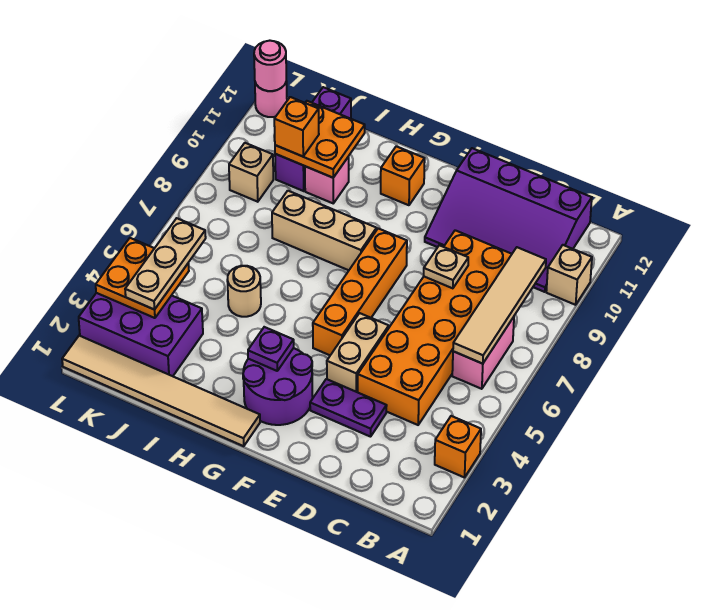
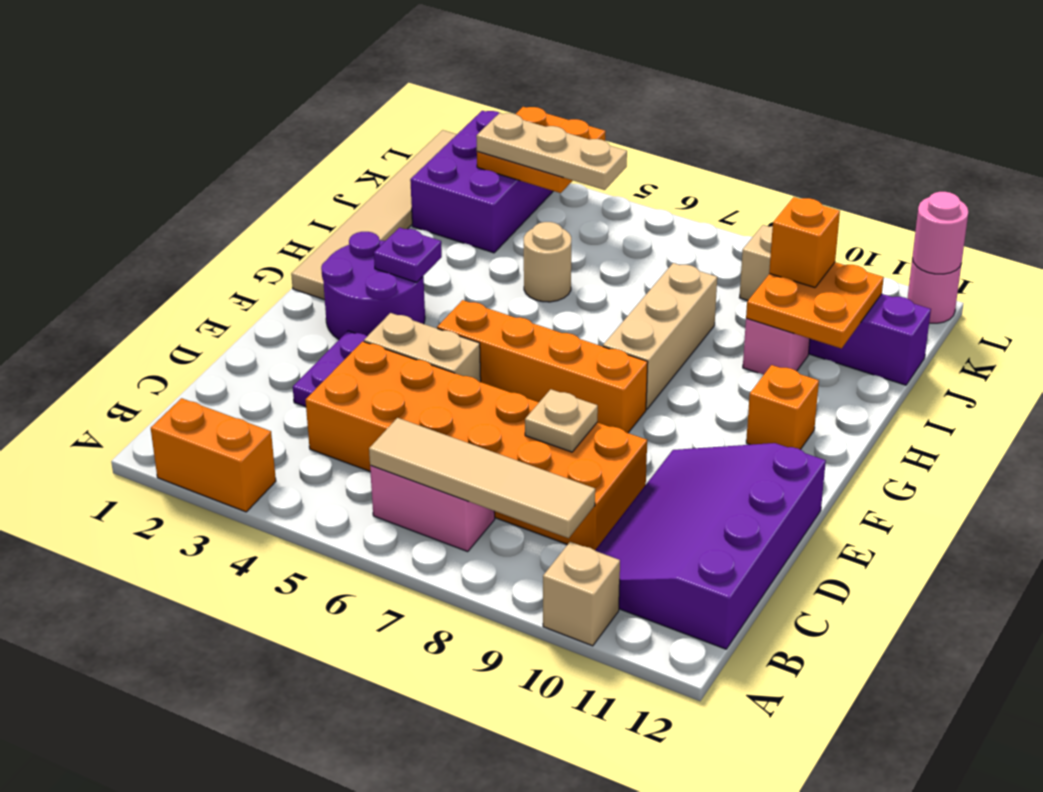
orange 1x1 brick [435,416,481,478] -> orange 1x2 brick [151,398,276,512]

